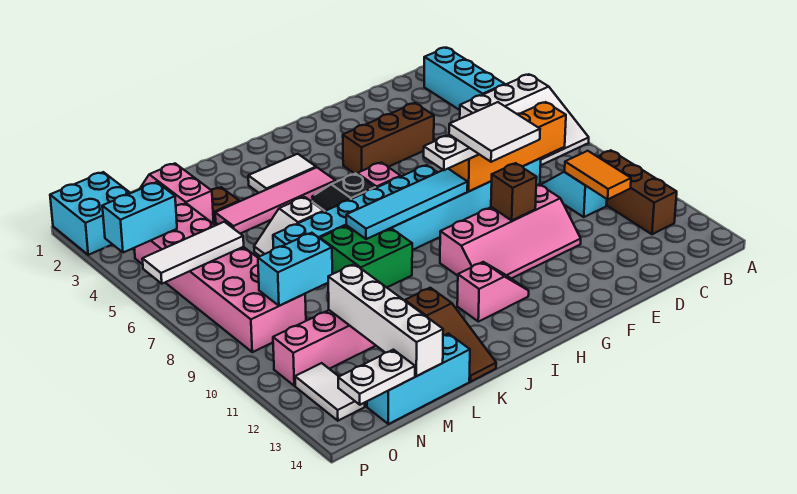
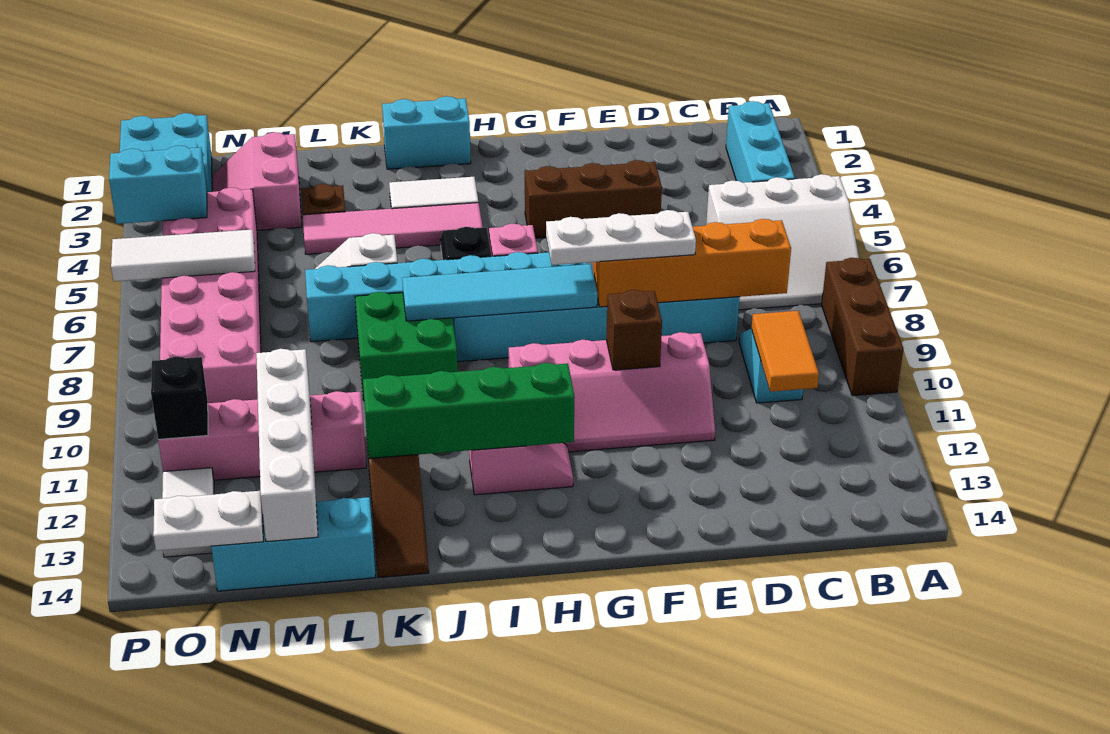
brown 1x3 brick [598,150,677,234] -> brown 1x3 brick moved to [822,258,903,396]
white 2x2 tile [449,102,540,162] -> none
none -> green 1x4 brick [363,363,575,458]
cyan 1x2 brick [258,233,332,306] -> cyan 1x2 brick moved to [382,96,471,169]
none -> black 1x1 brick [151,357,208,439]

